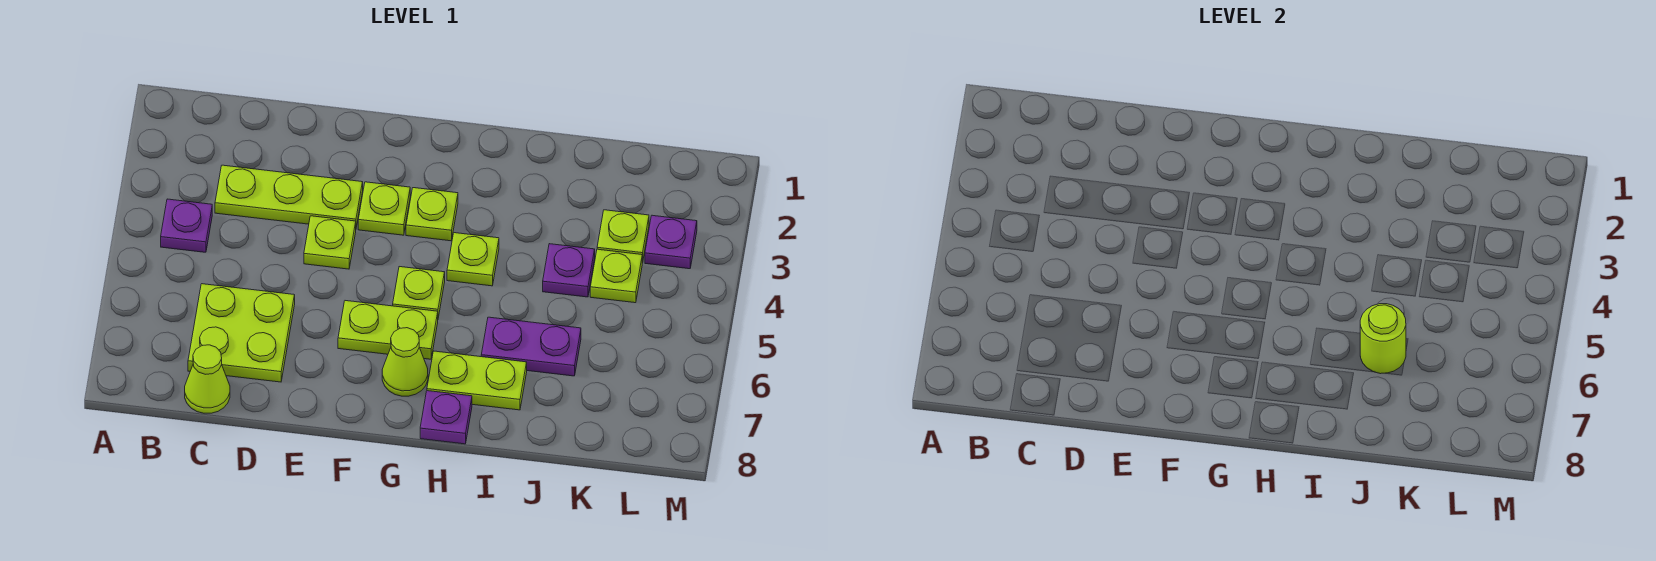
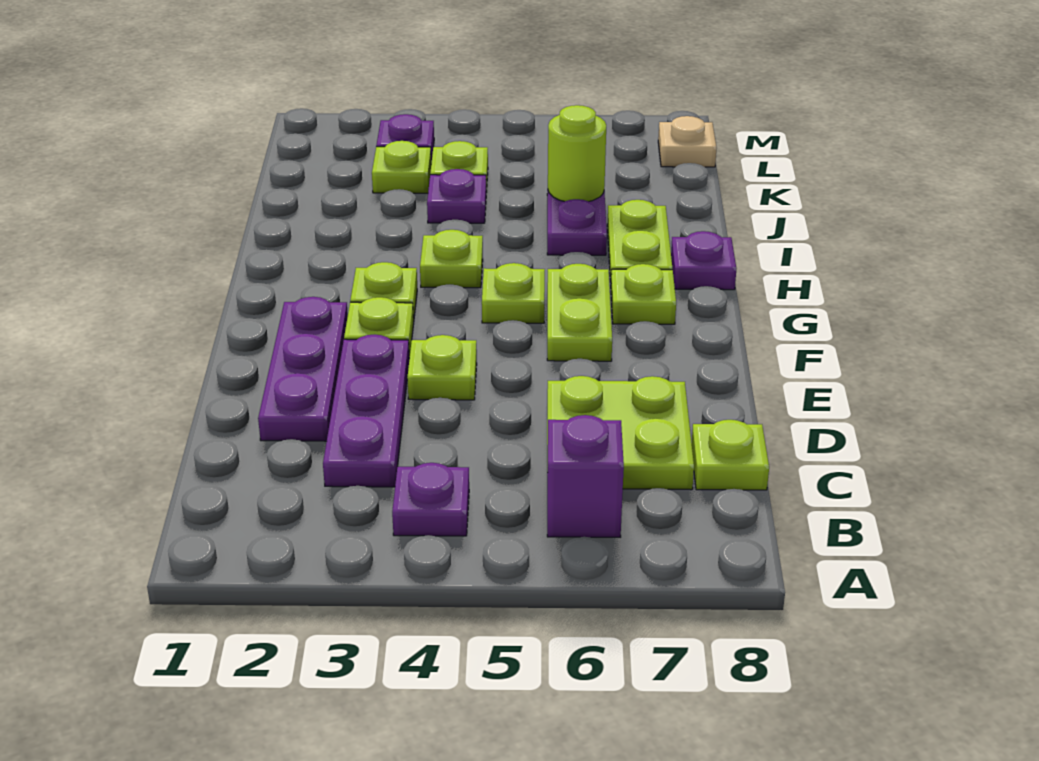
none -> purple 1x1 brick [547,415,624,537]
lime 1x3 plate [215,165,363,227] -> purple 1x3 plate [323,334,409,487]
lime 1x1 cone [185,345,230,413] -> lime 1x1 plate [692,420,769,490]
none -> purple 1x3 plate [258,297,348,441]
lime 1x1 cone [382,328,428,396] -> lime 1x1 plate [611,264,676,324]
none -> tan 1x1 plate [658,116,717,167]

